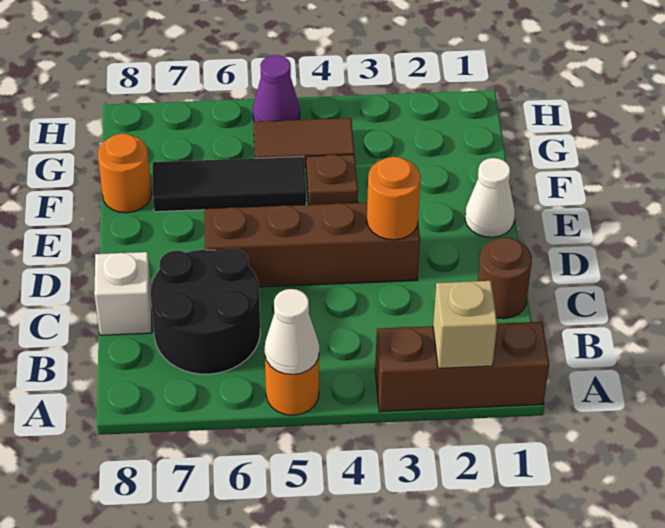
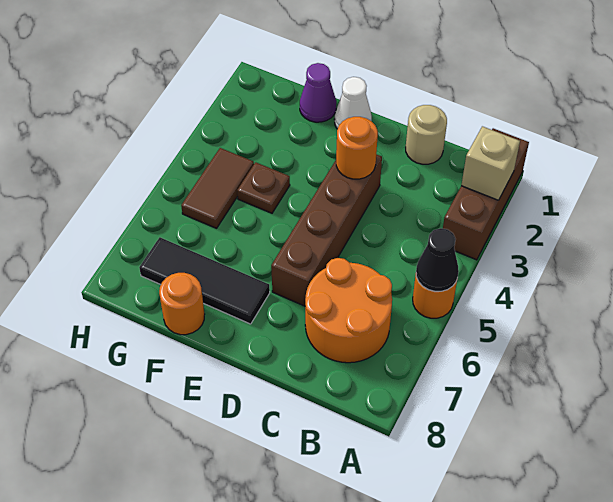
white 1x1 cone [265,289,319,375] -> black 1x1 cone [416,228,459,291]
black 2x2 round brick [150,248,260,374] -> orange 2x2 round brick [305,258,392,363]
brown 1x1 round brick [478,238,532,319] -> tan 1x1 round brick [406,105,447,164]
white 1x1 brick [94,252,152,335] -> none
black 1x3 tile [153,156,306,212] -> black 1x3 tile turned to [139,237,270,324]
purple 1x1 cone [253,55,300,122] -> purple 1x1 cone moved to [300,63,336,122]

